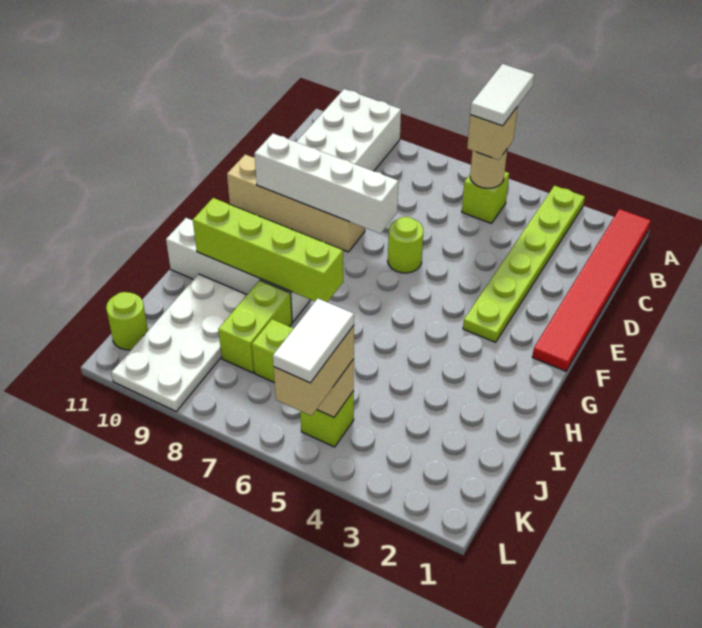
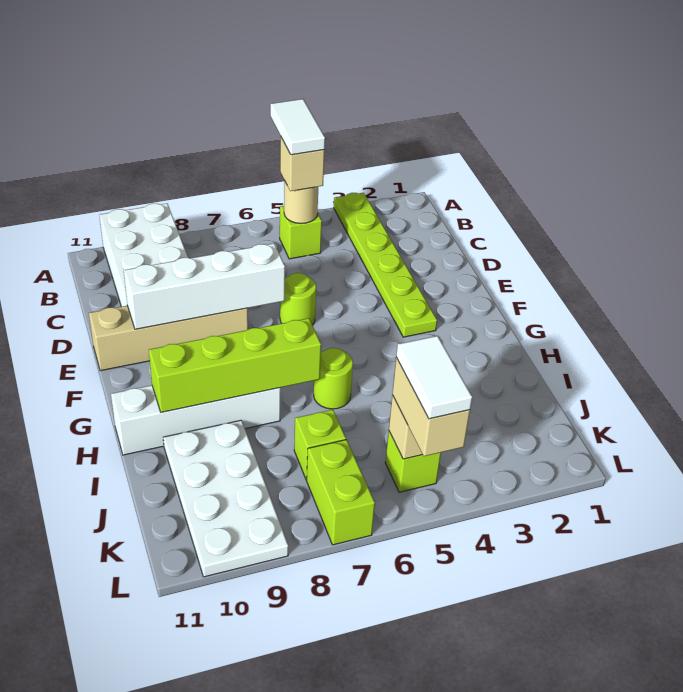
red 1x6 tile [532,209,651,371] -> none
lime 1x2 brick [218,280,292,373] -> lime 1x2 brick moved to [307,440,375,545]
lime 1x1 round brick [106,292,148,350] -> lime 1x1 round brick moved to [314,348,353,409]

